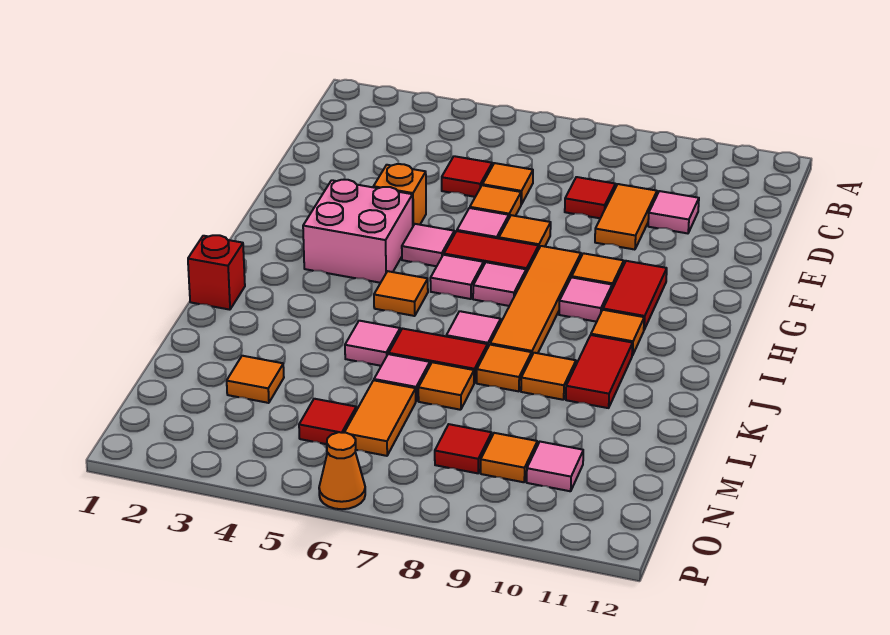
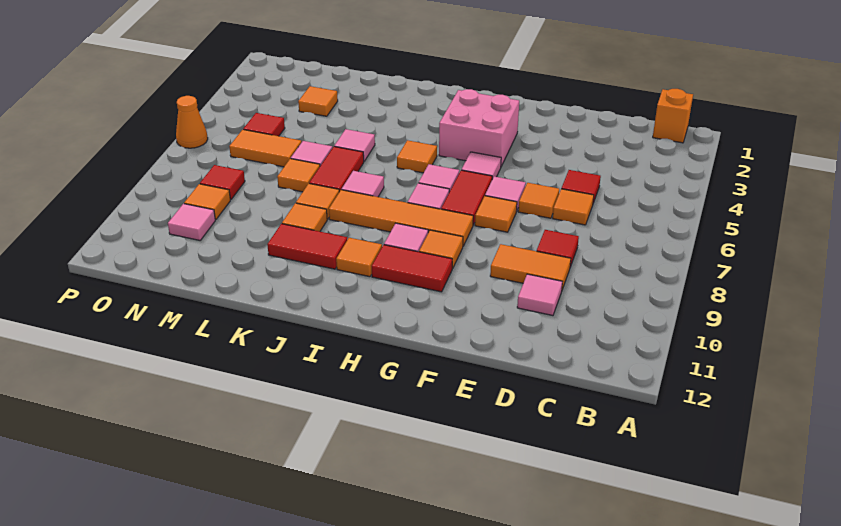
orange 1x1 brick [373,164,426,226] -> orange 1x1 brick moved to [653,89,693,143]
red 1x1 brick [188,235,245,310] -> none

